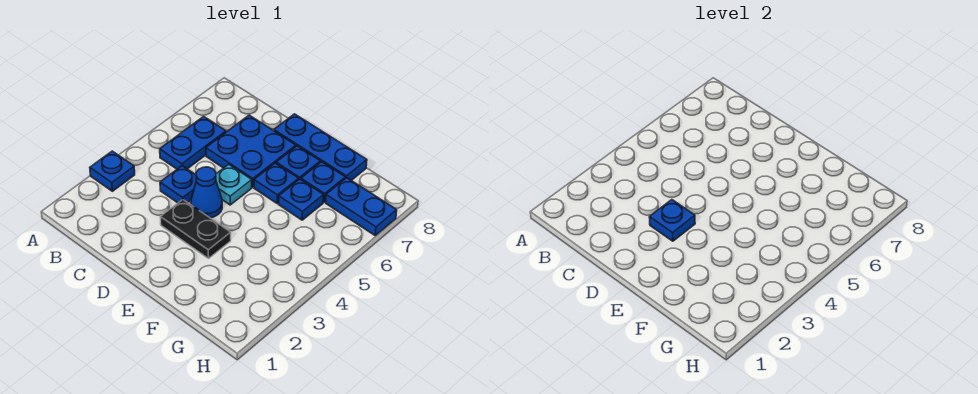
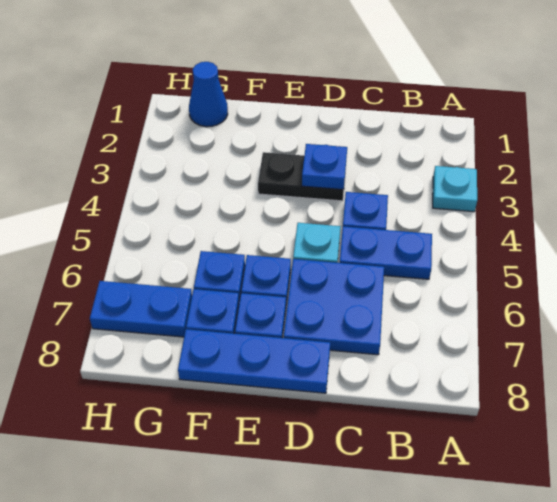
blue 1x1 plate [90,151,135,191] -> cyan 1x1 plate [433,166,477,212]
blue 1x2 plate [160,116,226,169] -> blue 1x2 plate turned to [340,226,432,279]
blue 1x1 cone [191,167,222,218] -> blue 1x1 cone moved to [189,62,228,127]

